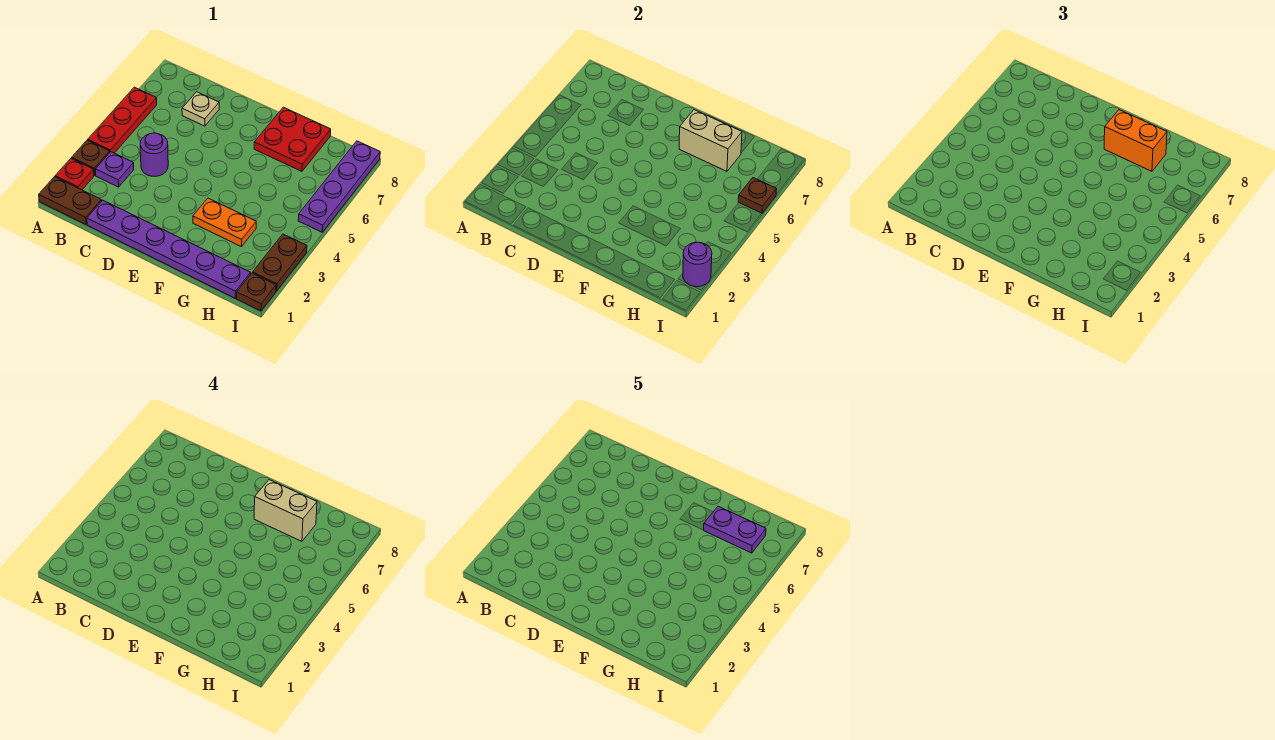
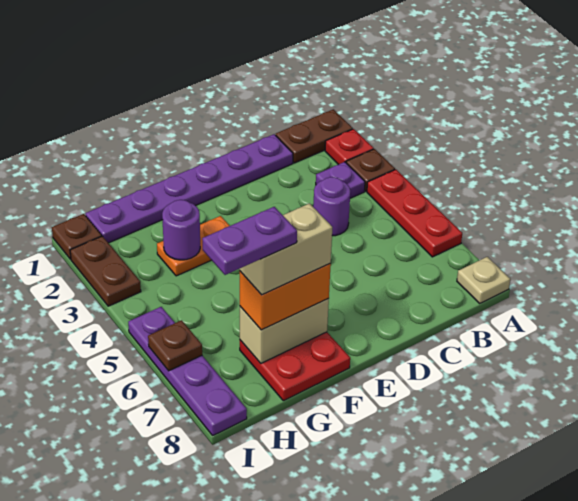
tan 1x1 plate [182,92,219,126] -> tan 1x1 plate moved to [457,257,510,303]
purple 1x1 round brick [683,242,712,287] -> purple 1x1 round brick moved to [162,200,200,260]

